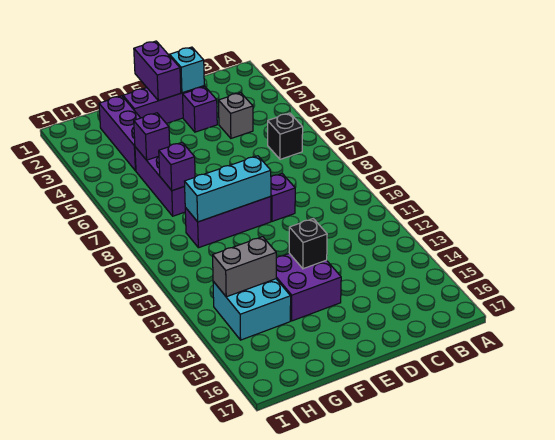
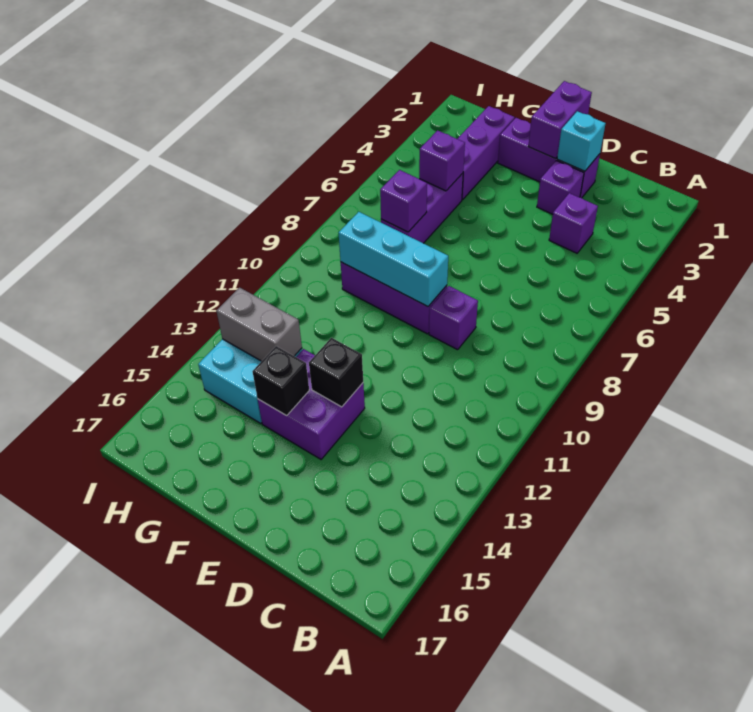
black 1x1 brick [268,113,303,159] -> black 1x1 brick moved to [253,346,309,416]
grey 1x1 brick [219,93,253,138] -> purple 1x1 brick [549,193,598,253]

